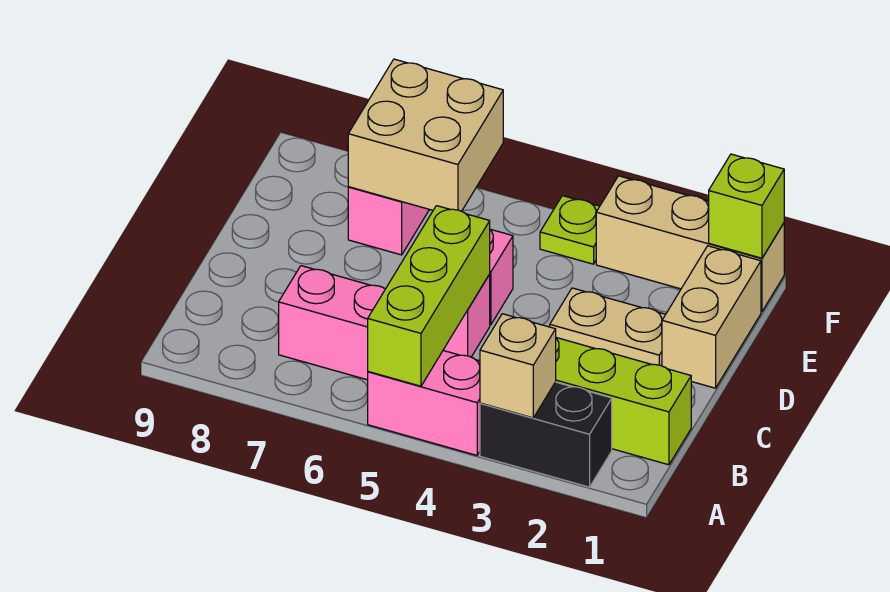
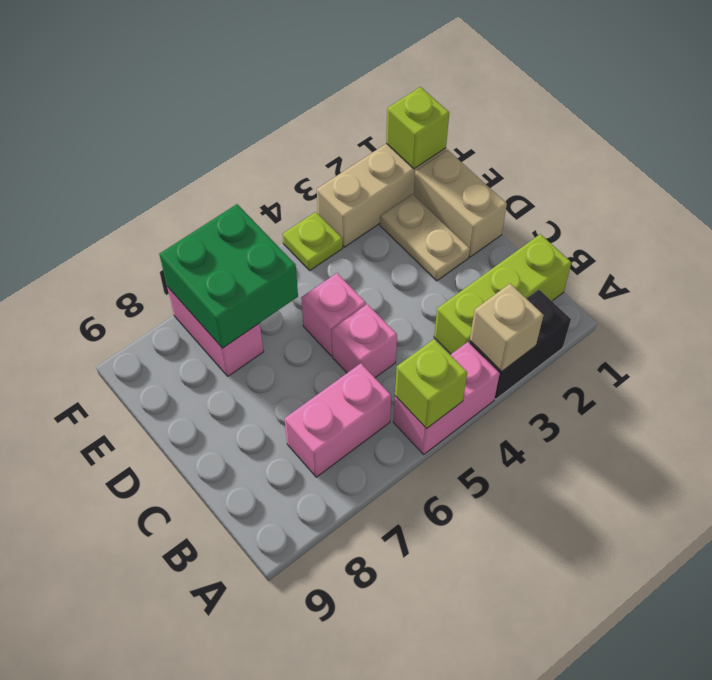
lime 1x3 brick [368,206,490,386] -> lime 1x1 brick [395,339,467,429]
tan 1x2 plate [550,288,666,366] -> tan 1x2 plate turned to [380,194,470,281]
tan 2x2 brick [348,59,503,211] -> green 2x2 brick [159,204,298,348]

